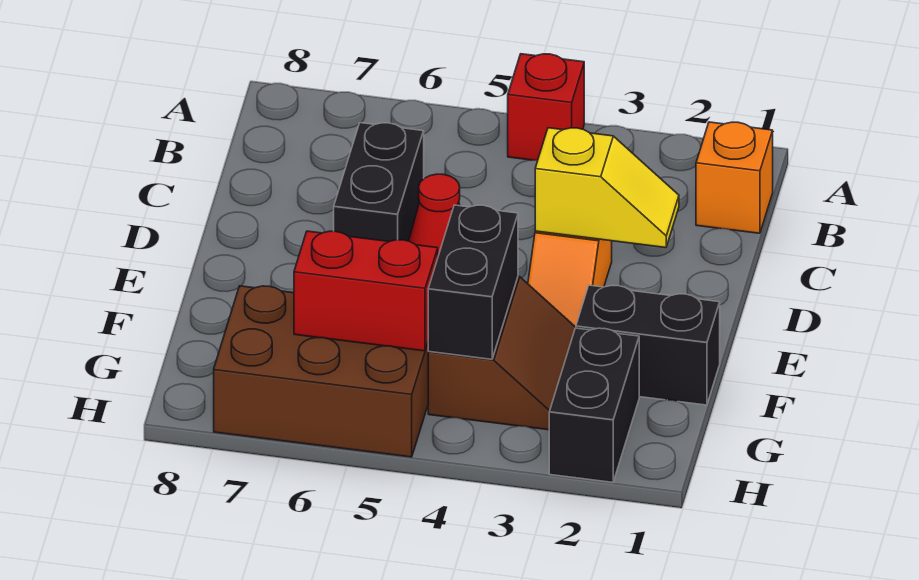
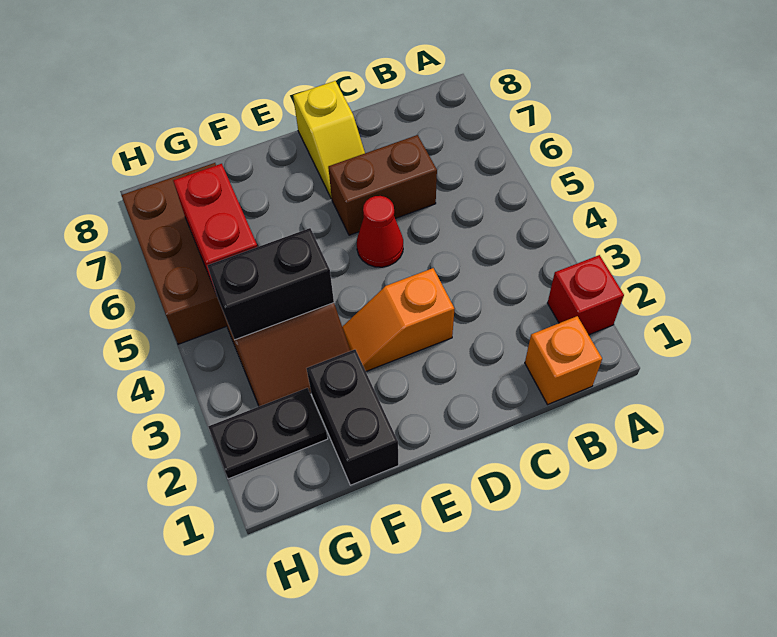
red 1x1 brick [508,54,584,160] -> red 1x1 brick moved to [548,255,624,335]
black 1x2 brick [334,123,424,241] -> brown 1x2 brick [328,135,437,235]
yellow 1x2 slope [535,128,679,248] -> yellow 1x2 slope moved to [293,81,365,199]
black 1x2 brick [549,328,639,482] -> black 1x2 plate [208,388,328,479]

